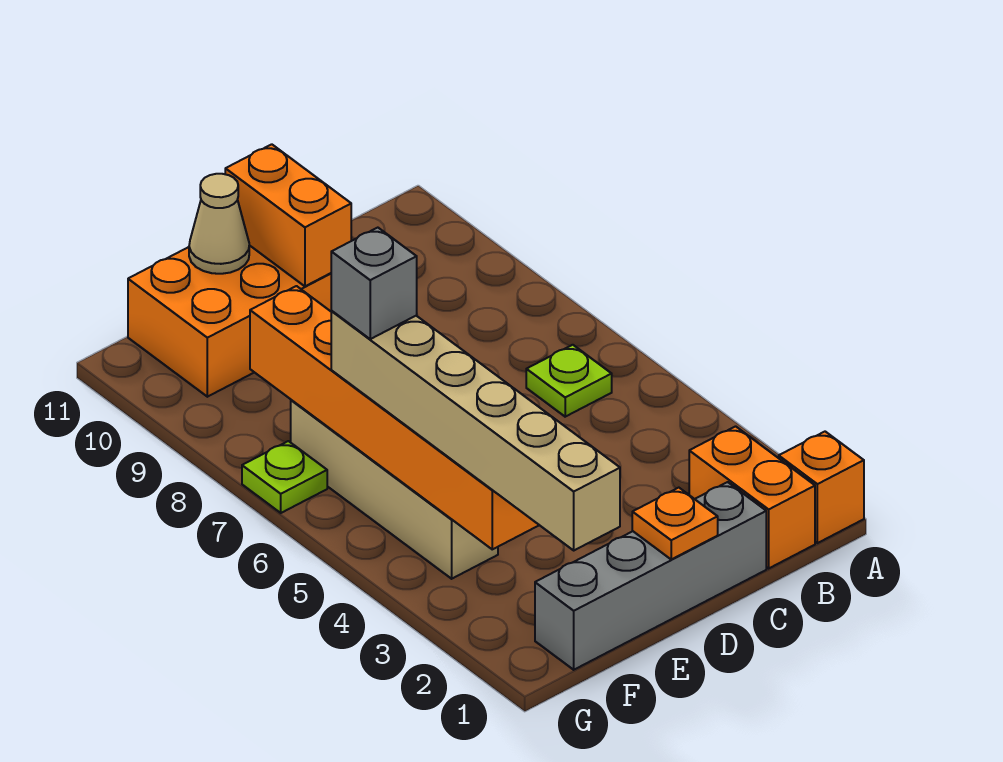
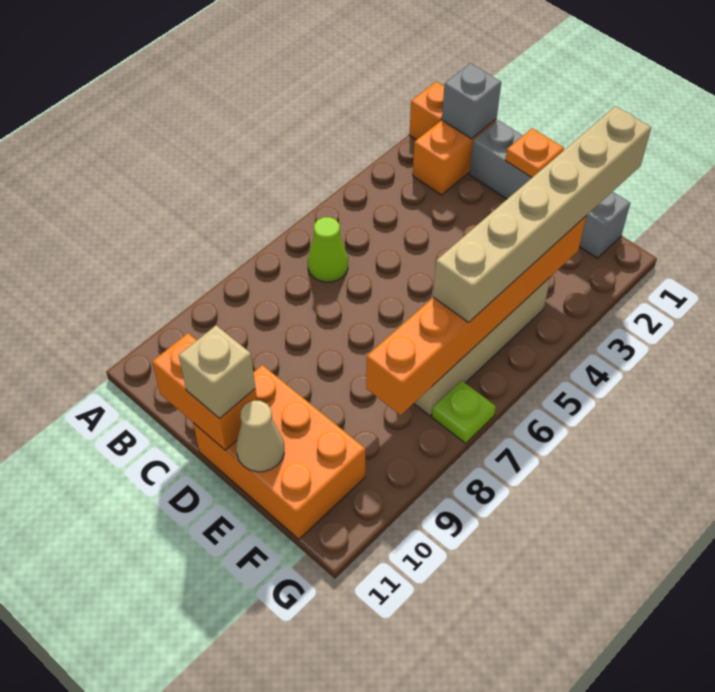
lime 1x1 plate [526,345,612,417] -> lime 1x1 cone [308,217,348,282]
orange 1x2 brick [225,144,351,286] -> orange 1x2 brick turned to [152,333,257,450]
none -> tan 1x1 brick [179,325,255,418]
grey 1x1 brick [331,228,417,339] -> grey 1x1 brick moved to [442,63,501,139]

